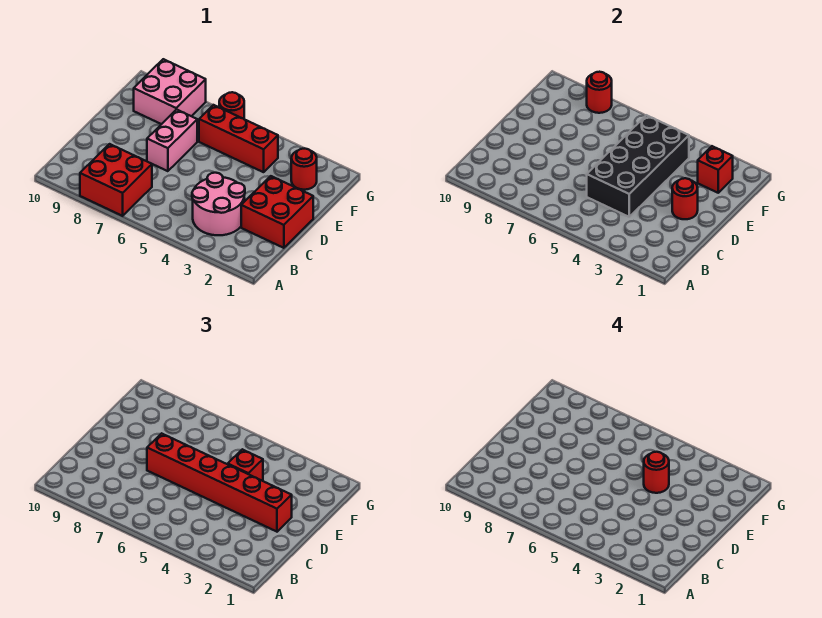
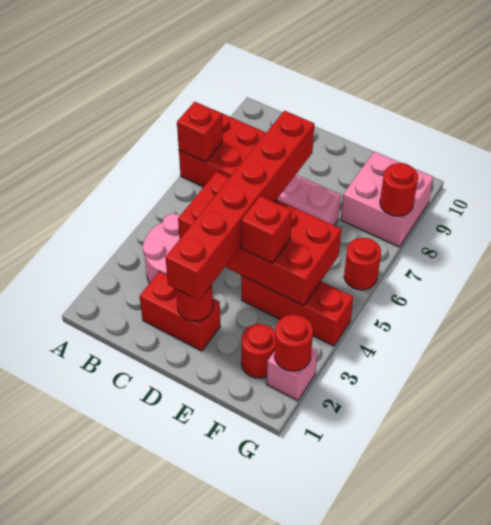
red 2x2 brick [241,176,313,248] -> red 1x2 brick [140,272,220,351]
black 2x4 brick [587,115,689,217] -> red 2x4 brick [178,172,341,306]
red 1x1 round brick [644,452,669,493] -> red 1x1 round brick moved to [274,314,313,371]
red 1x1 brick [698,146,733,193] -> red 1x1 brick moved to [177,102,223,162]
red 1x3 brick [199,105,278,172] -> red 1x3 brick turned to [241,275,353,346]
none -> pink 1x1 brick [267,348,318,401]

